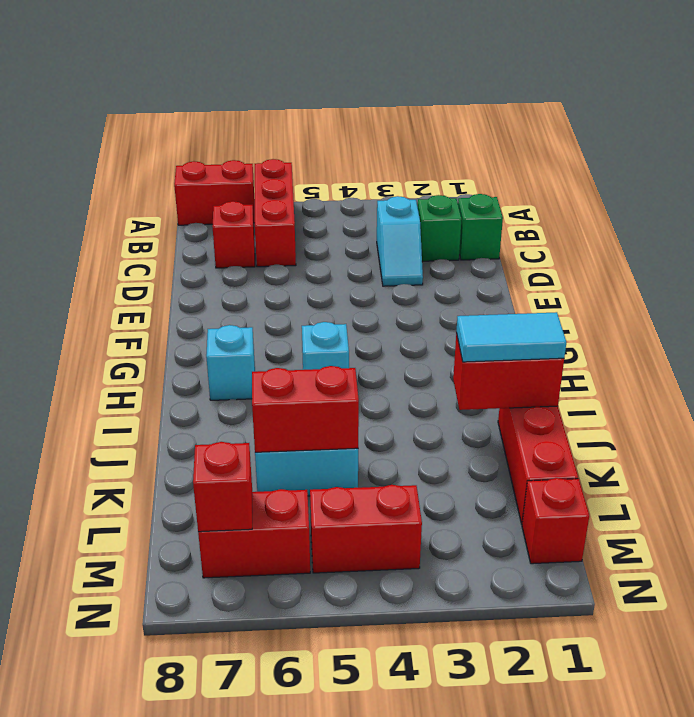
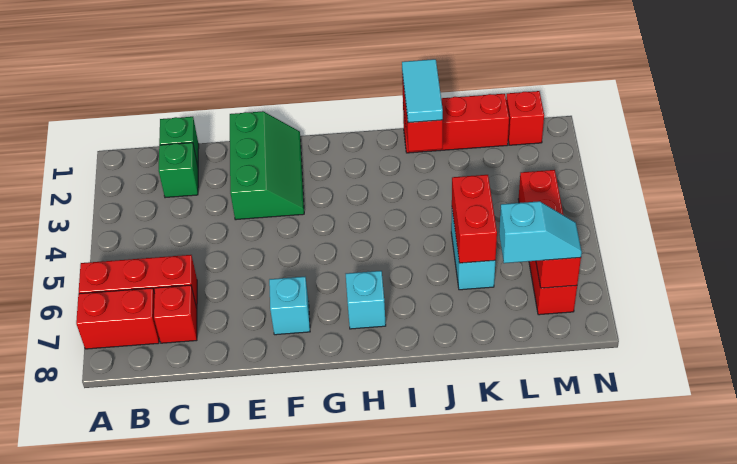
red 1x2 brick [174,160,255,225] -> red 1x2 brick turned to [76,288,159,349]
cyan 1x2 slope [377,196,423,286] -> cyan 1x2 slope moved to [499,201,582,263]
none -> green 2x3 slope [230,111,304,220]
cyan 1x1 brick [302,322,349,370] -> cyan 1x1 brick moved to [269,277,310,335]

